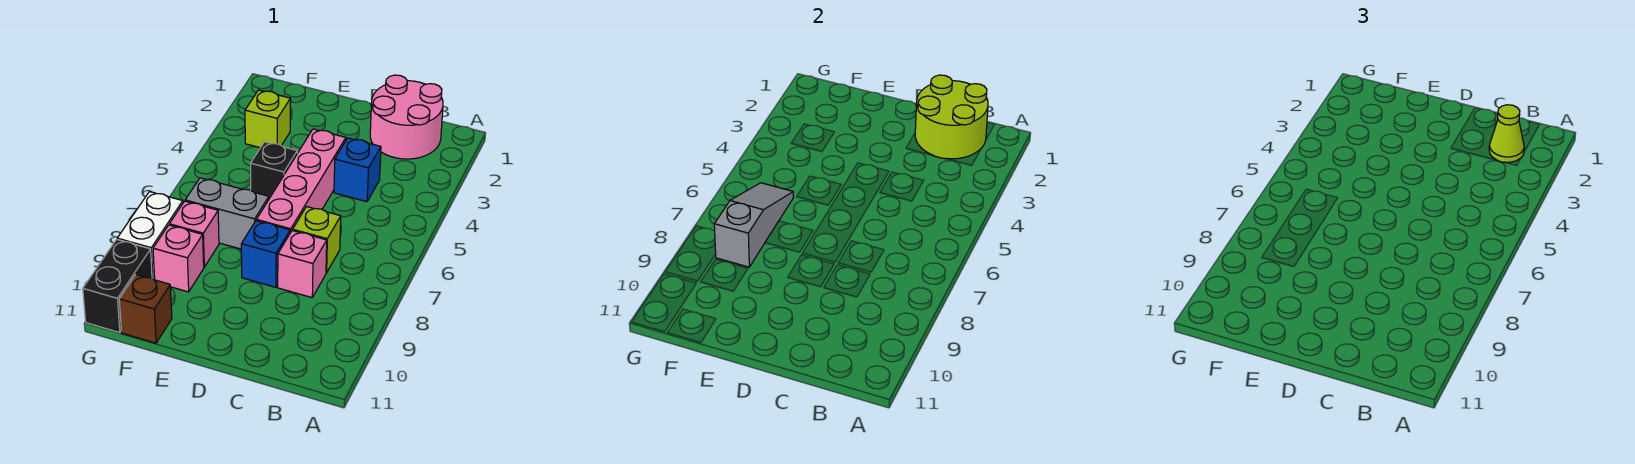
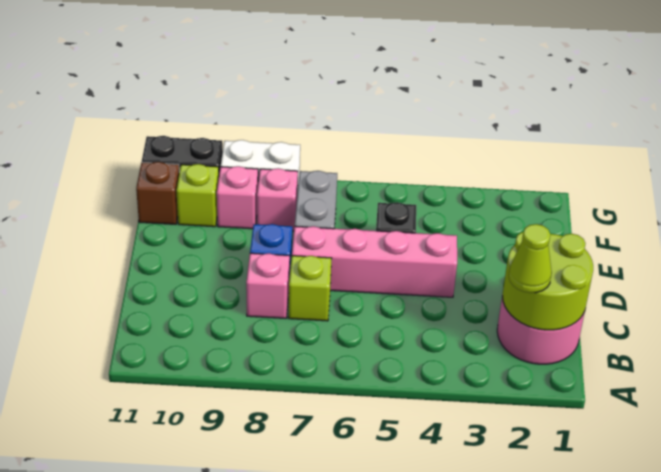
blue 1x1 brick [334,138,381,202] -> none
lime 1x1 brick [245,90,291,148] -> lime 1x1 brick moved to [176,164,219,227]
grey 1x3 slope [714,183,794,267] -> none

